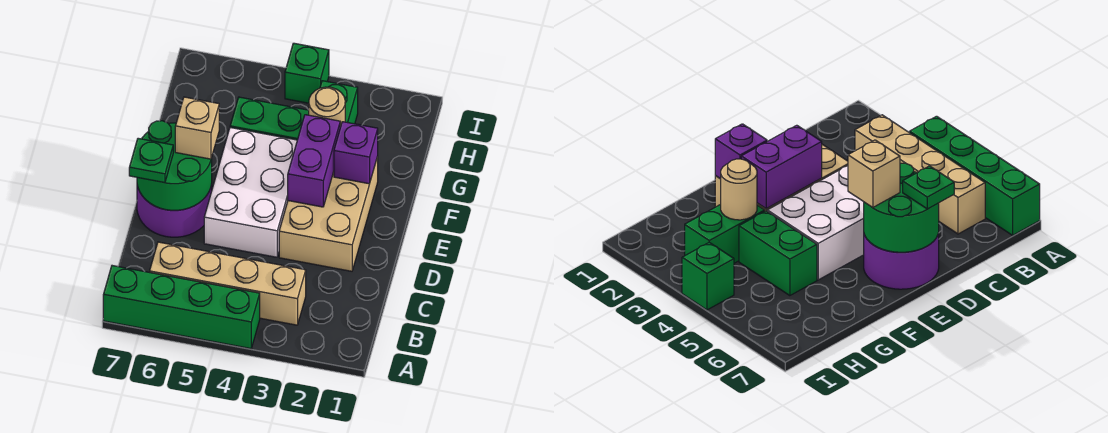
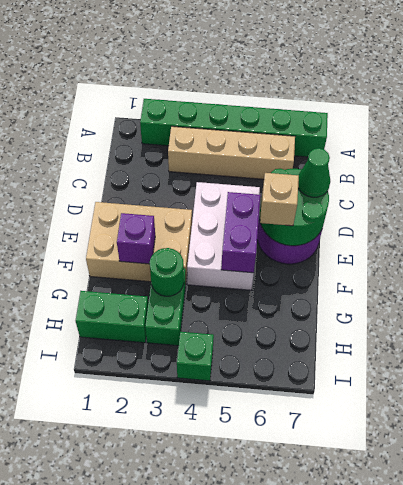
green 1x4 brick [103,266,260,349] -> green 1x6 brick [140,99,328,157]
tan 2x3 brick [279,157,378,271] -> tan 2x3 brick turned to [86,202,192,282]
green 1x1 plate [129,138,173,183] -> green 1x1 cone [298,148,330,197]
purple 1x2 brick [288,115,340,207] -> purple 1x2 brick moved to [221,192,260,273]
tan 1x1 round brick [309,87,345,127] -> green 1x1 round brick [150,248,184,296]
green 1x2 brick [230,97,309,140] -> green 1x2 brick moved to [75,291,148,343]

